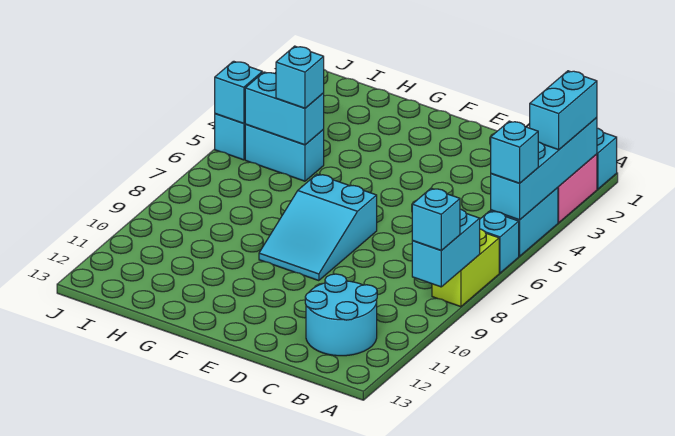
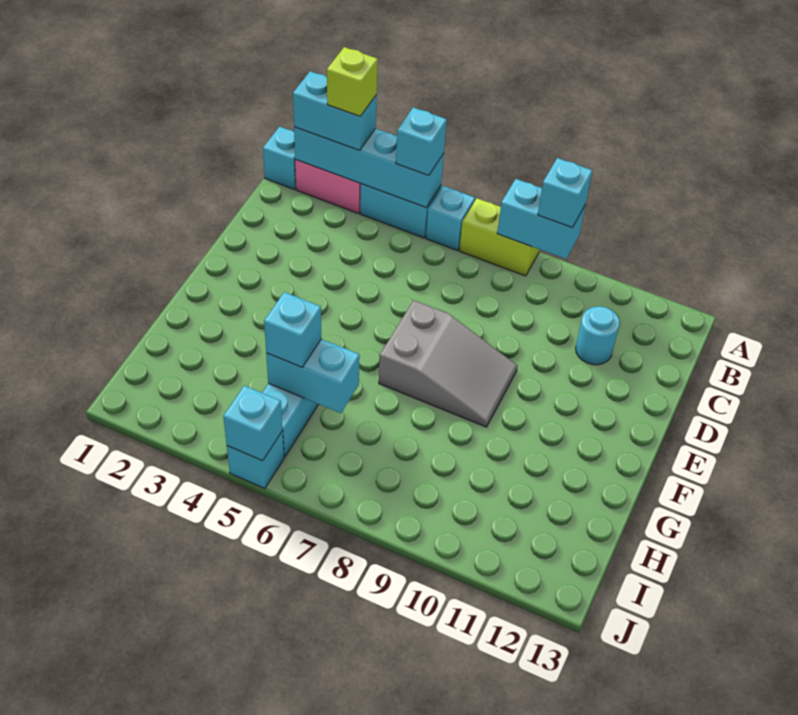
none -> lime 1x1 brick [327,47,378,116]
cyan 2x2 round brick [305,274,377,356] -> cyan 1x1 round brick [576,306,620,365]
cyan 2x3 slope [259,174,377,281] -> grey 2x3 slope [379,300,518,427]
cyan 1x2 brick [245,72,324,145] -> cyan 1x2 brick turned to [266,339,360,413]

